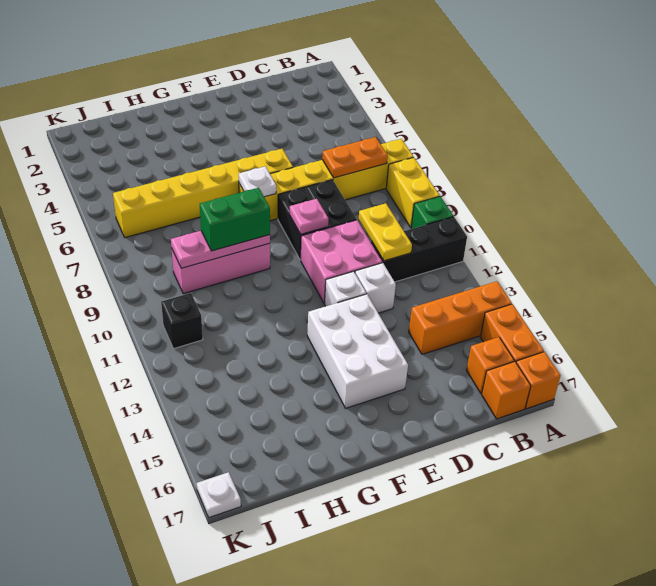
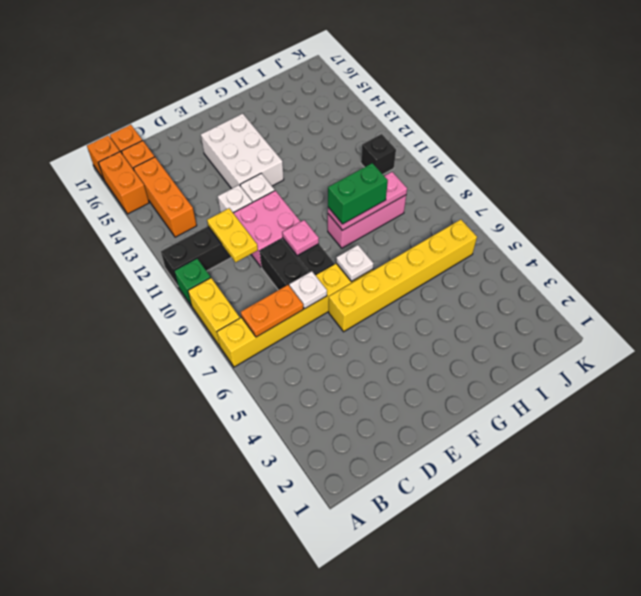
orange 1x3 brick [409,281,512,354] -> orange 1x3 brick turned to [134,157,197,237]
white 1x1 plate [197,472,241,518] -> white 1x1 plate moved to [289,271,327,309]

